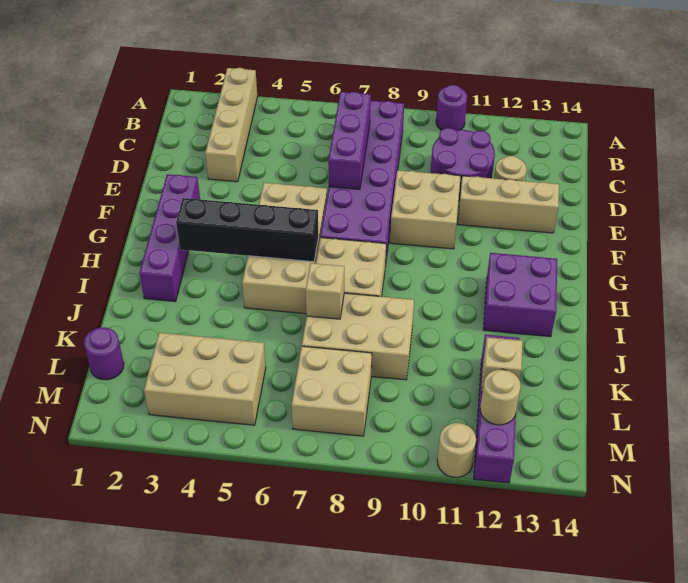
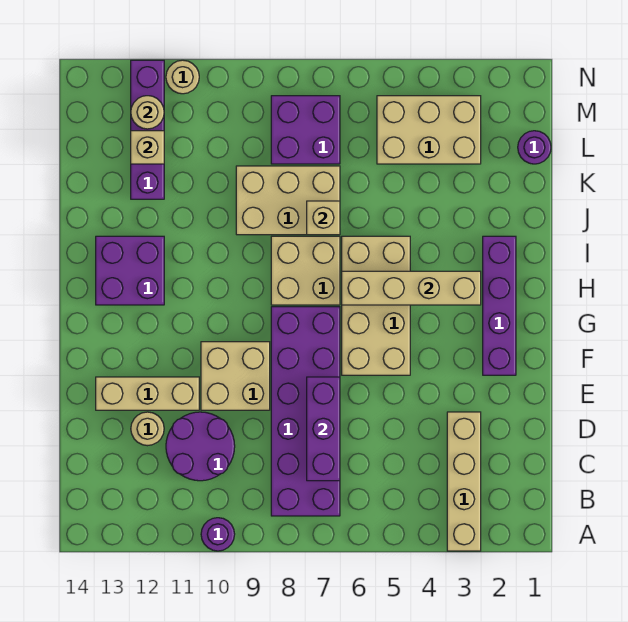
black 1x4 brick [176,198,319,262] -> tan 1x4 brick [342,271,481,305]
tan 2x2 brick [291,346,372,436] -> purple 2x2 brick [271,96,340,164]

